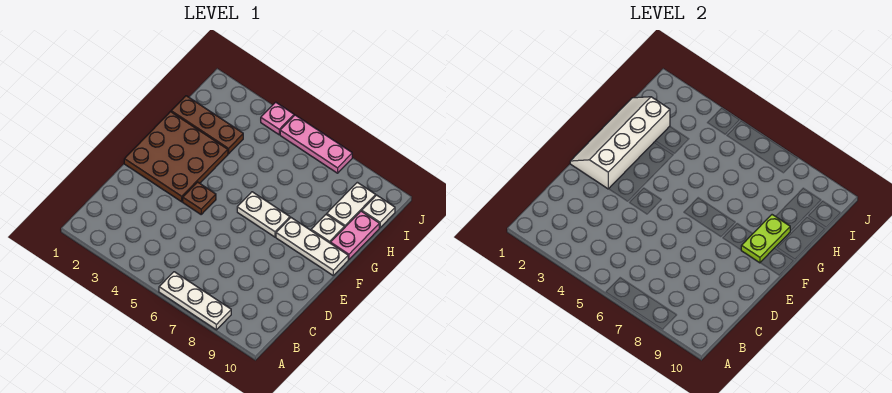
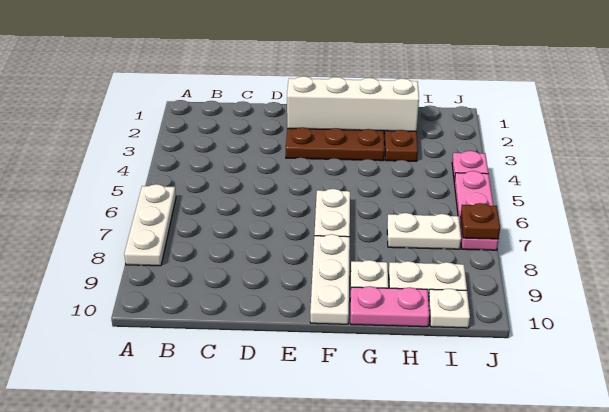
brown 1x1 plate [183,182,216,214] -> brown 1x1 plate moved to [461,203,500,239]
lime 1x2 plate [741,215,790,263] -> none
none -> white 1x2 plate [387,213,461,249]

